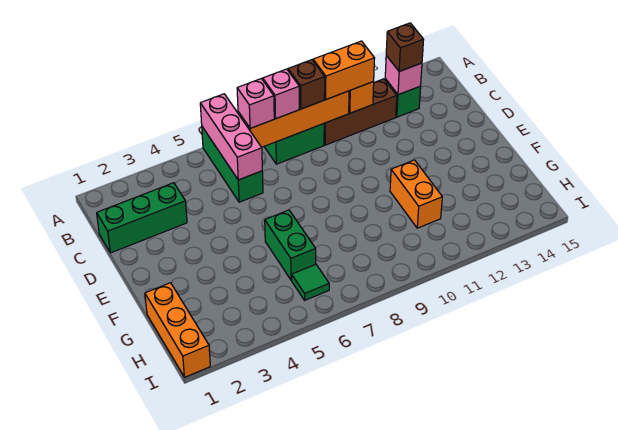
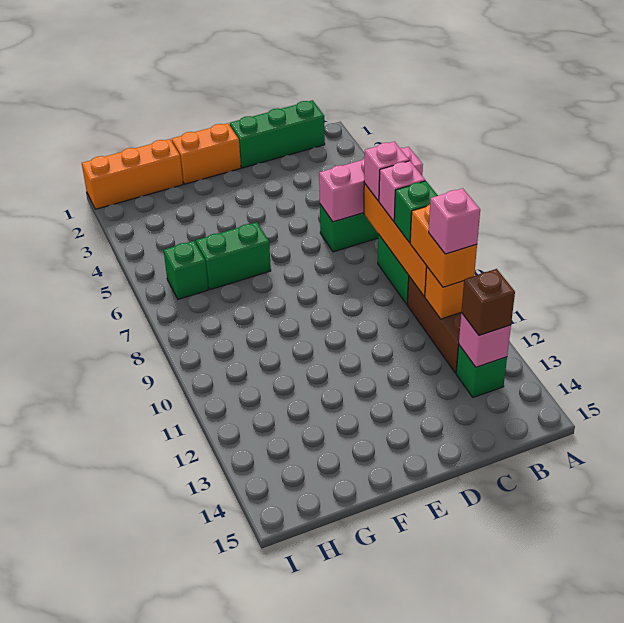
brown 1x1 brick [288,60,325,109] -> green 1x1 brick [394,181,438,243]
none -> pink 1x1 brick [429,188,480,254]
green 1x3 brick [97,183,187,253] -> green 1x3 brick turned to [230,100,325,168]
orange 1x2 brick [390,160,442,228] -> orange 1x2 brick moved to [172,123,241,184]
green 1x1 tile [292,264,329,300] -> green 1x1 brick [164,241,208,299]

